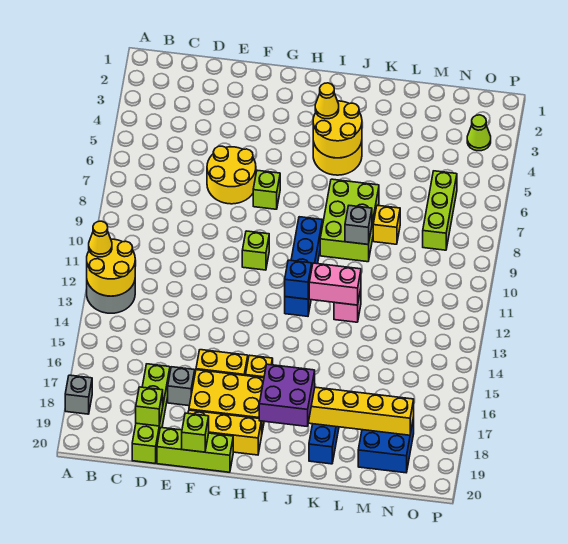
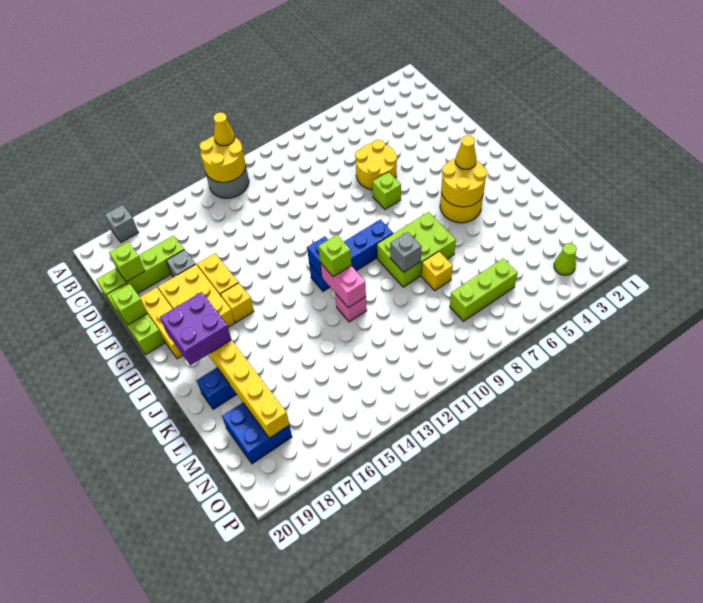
lime 1x1 brick [242,231,269,270] -> lime 1x1 brick moved to [318,235,351,277]

